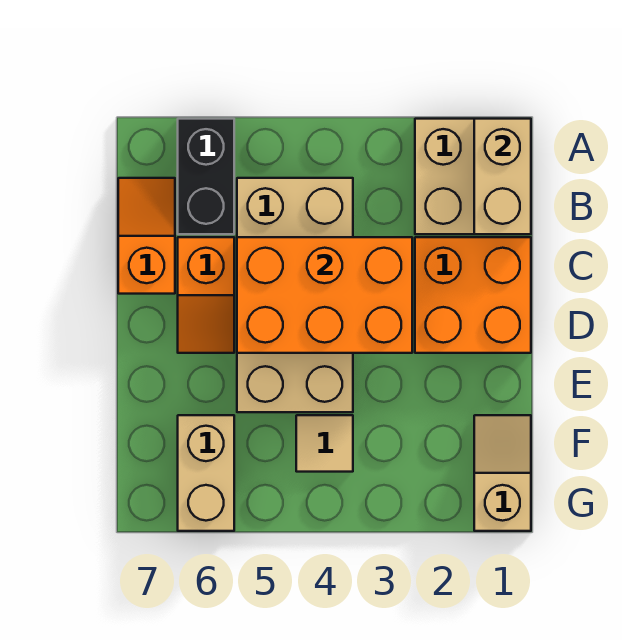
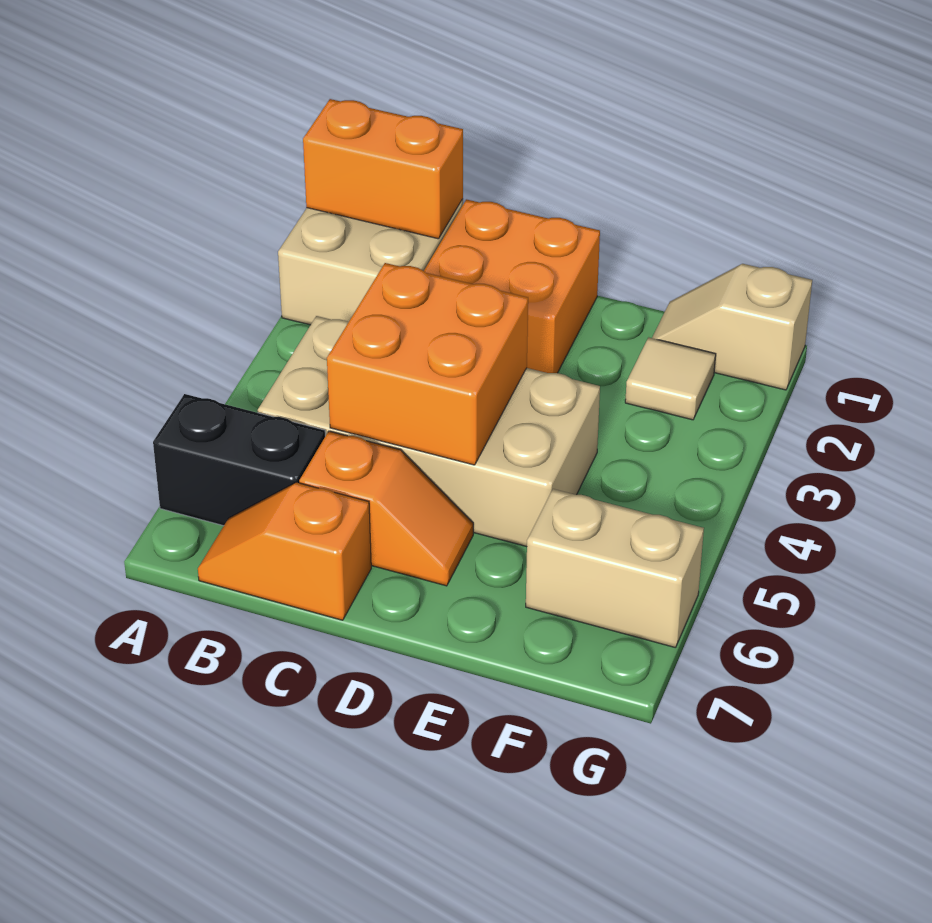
tan 1x2 brick [474,119,531,234] -> orange 1x2 brick [303,99,463,239]
orange 2x3 brick [237,237,412,353] -> orange 2x2 brick [327,263,528,465]
tan 1x1 tile [296,415,353,472] -> tan 1x1 tile moved to [625,337,716,420]

